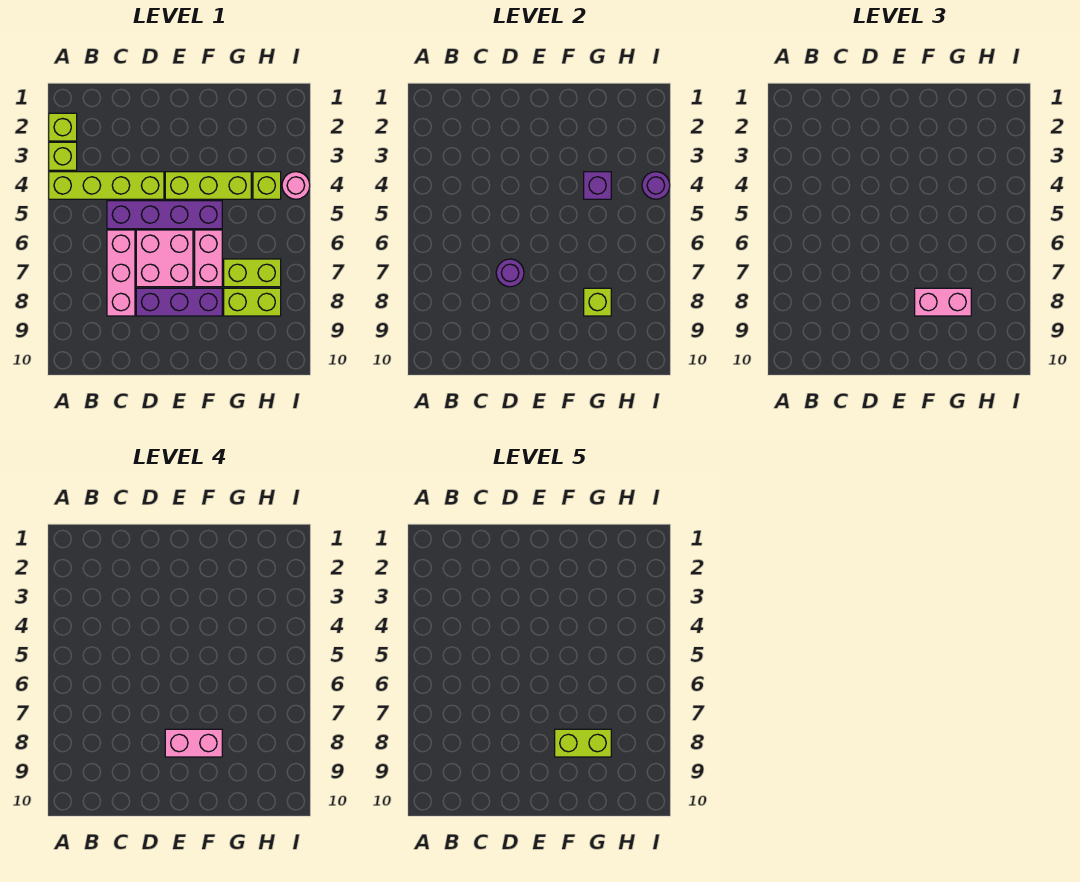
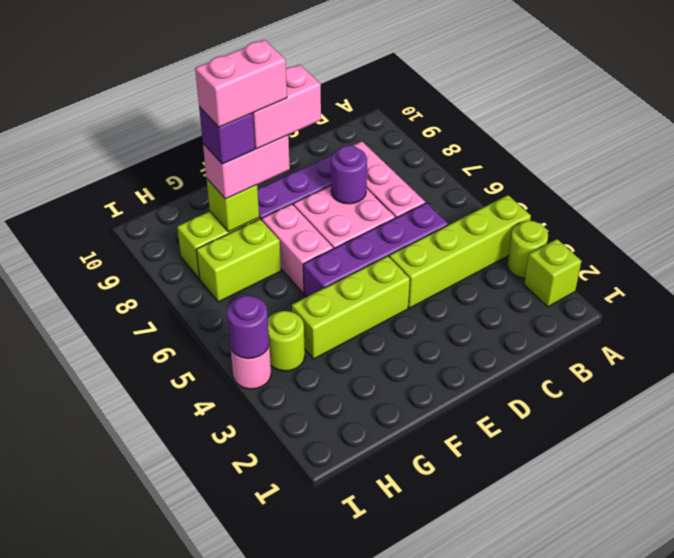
lime 1x1 brick [49,142,77,170] -> lime 1x1 round brick [507,221,548,278]
lime 1x2 brick [555,729,611,757] -> pink 1x2 brick [195,40,287,127]
purple 1x1 brick [584,172,611,199] -> purple 1x1 brick moved to [199,107,255,164]
lime 1x1 brick [253,172,281,199] -> lime 1x1 round brick [268,311,305,371]

